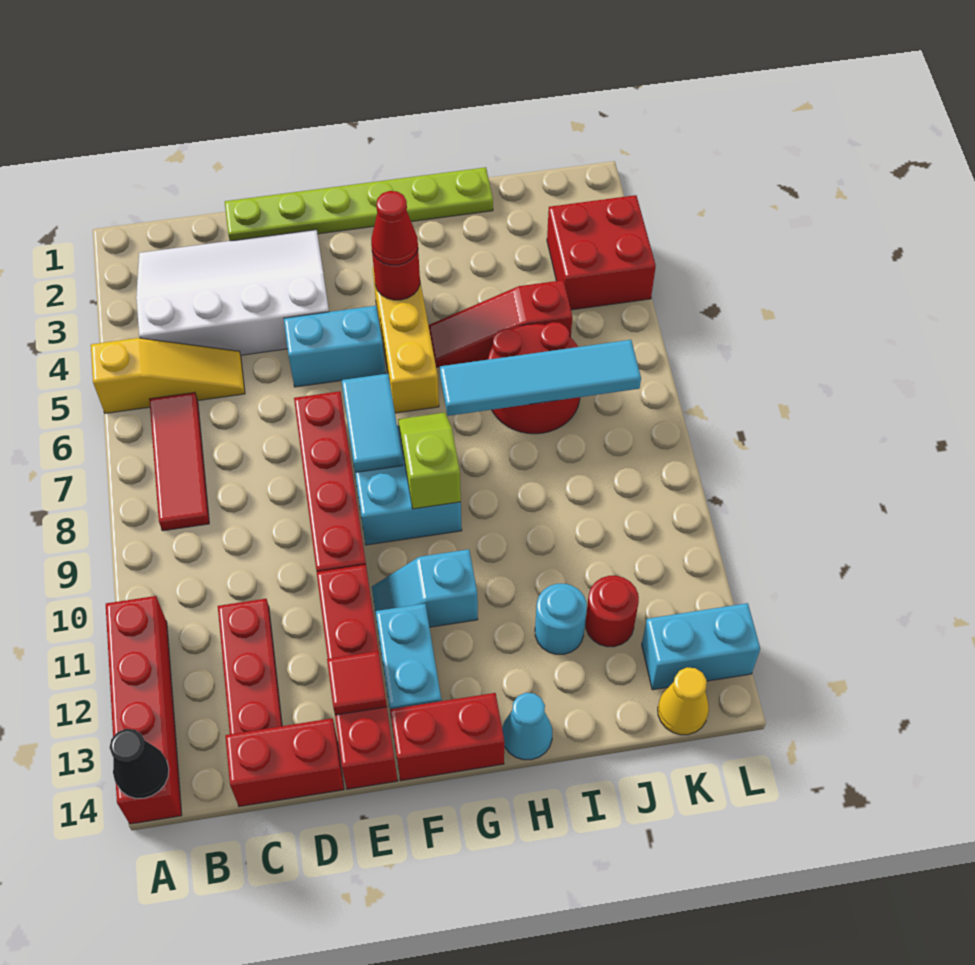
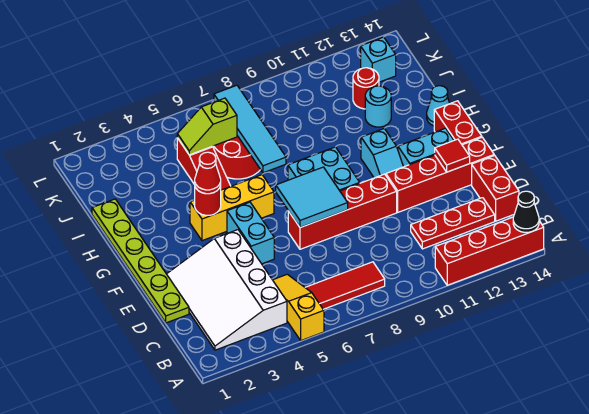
cyan 1x2 tile [341,374,403,472] -> cyan 2x2 tile [276,167,348,228]
lime 1x2 slope [398,413,461,509] -> lime 1x2 slope moved to [177,98,237,155]
red 2x2 brick [547,195,656,310] -> none
cyan 1x2 brick [642,603,760,690] -> cyan 1x1 brick [361,37,396,82]
yellow 1x1 cone [658,668,709,735] -> none

